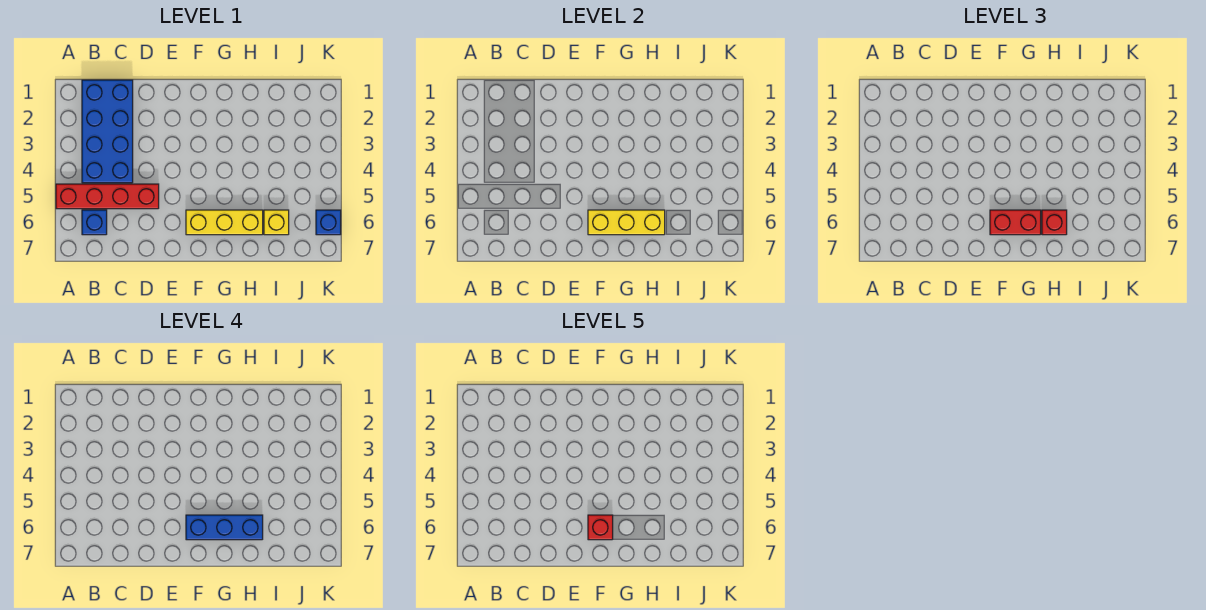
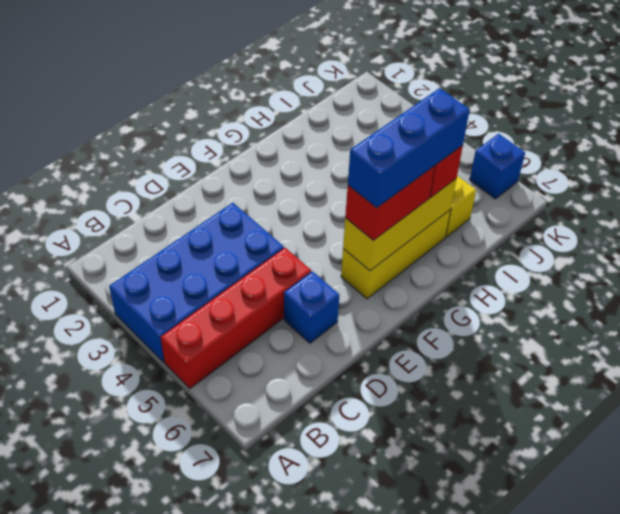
blue 2x4 brick [82,80,133,183] -> blue 2x4 brick turned to [109,203,284,362]
blue 1x1 brick [82,210,107,235] -> blue 1x1 brick moved to [284,271,339,343]
red 1x1 brick [588,515,613,540] -> none

